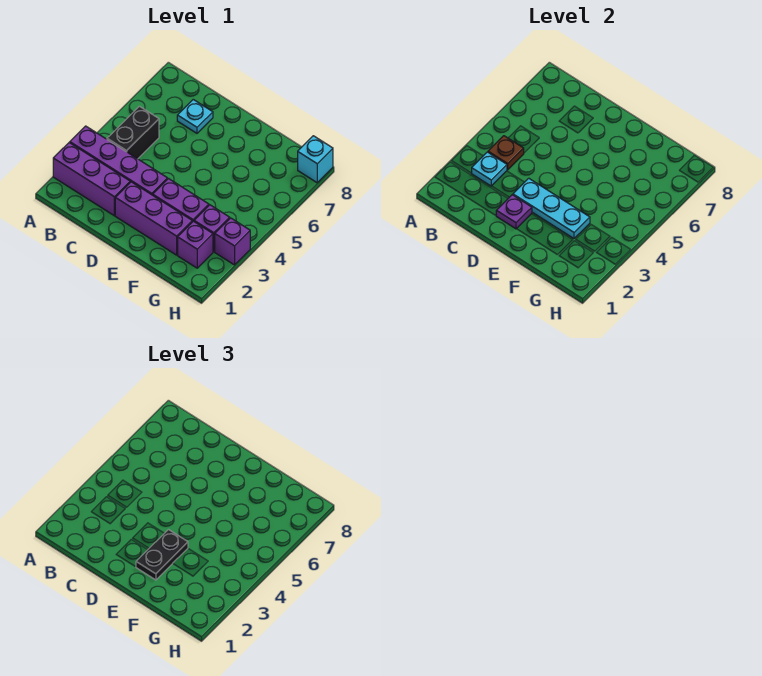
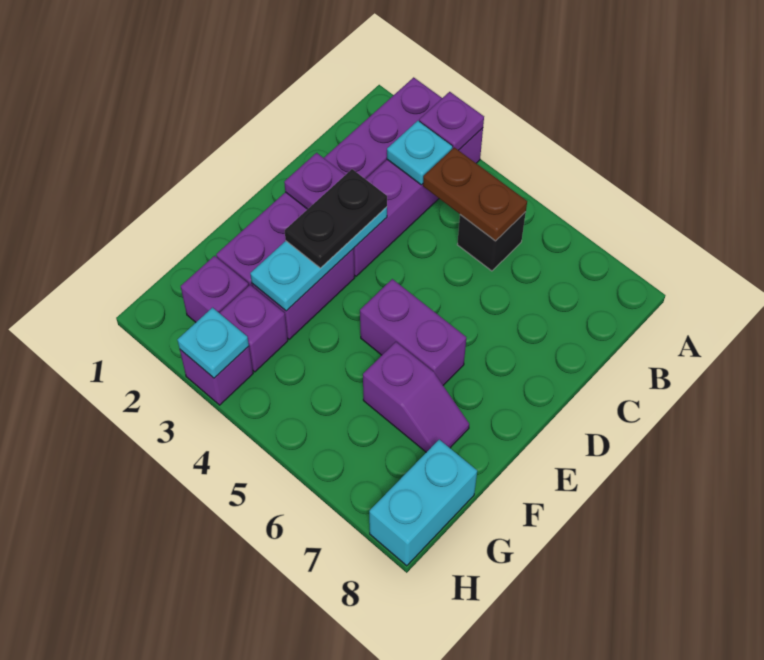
none -> purple 1x1 plate [419,92,484,150]
black 1x2 brick [107,106,159,159] -> black 1x1 brick [457,212,526,271]
brown 1x1 plate [488,136,524,170] -> brown 1x2 plate [423,147,527,241]
cyan 1x1 plate [177,100,213,133] -> cyan 1x1 plate moved to [177,308,249,378]
black 1x2 plate [136,530,188,580] -> black 1x2 plate turned to [285,169,387,268]
none -> purple 1x2 brick [360,279,466,385]
none -> purple 1x2 slope [363,342,469,452]
cyan 1x1 brick [298,136,333,183] -> cyan 1x2 brick [369,440,477,566]

